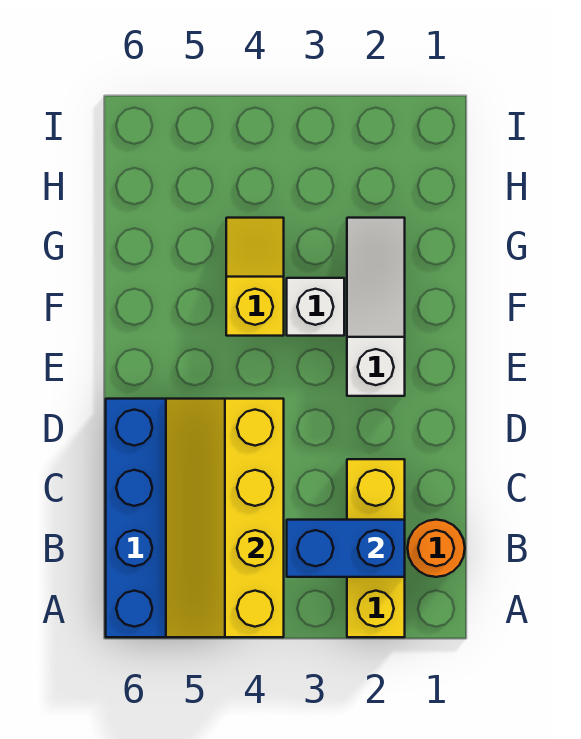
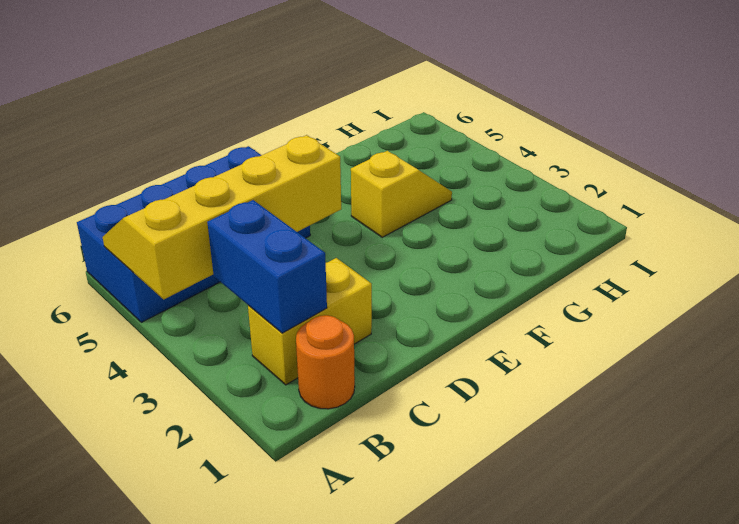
yellow 1x3 brick [347,459,405,637] -> yellow 1x2 brick [248,258,372,385]
white 1x3 slope [347,218,405,396] -> none
white 1x1 brick [287,278,344,336] -> none

